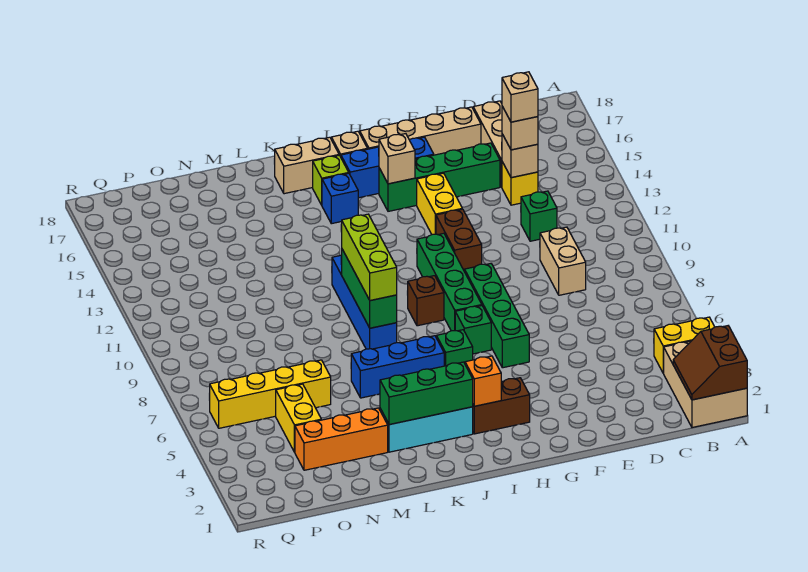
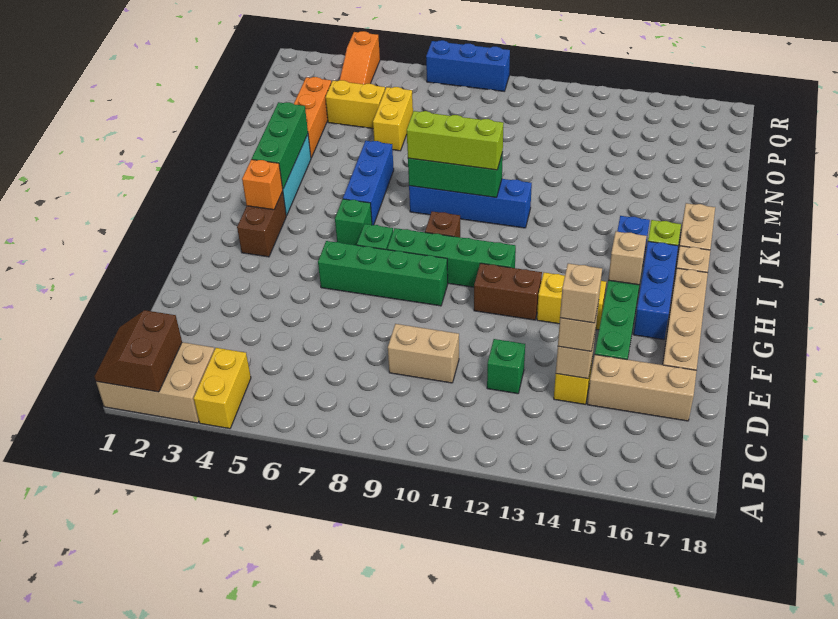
brown 2x2 slope [673,326,747,400] -> brown 2x2 slope turned to [94,310,182,392]
yellow 1x4 brick [210,360,331,428] -> yellow 1x2 brick [373,87,413,151]
none -> orange 1x3 slope [340,31,380,84]
none -> blue 1x3 brick [426,40,510,91]

